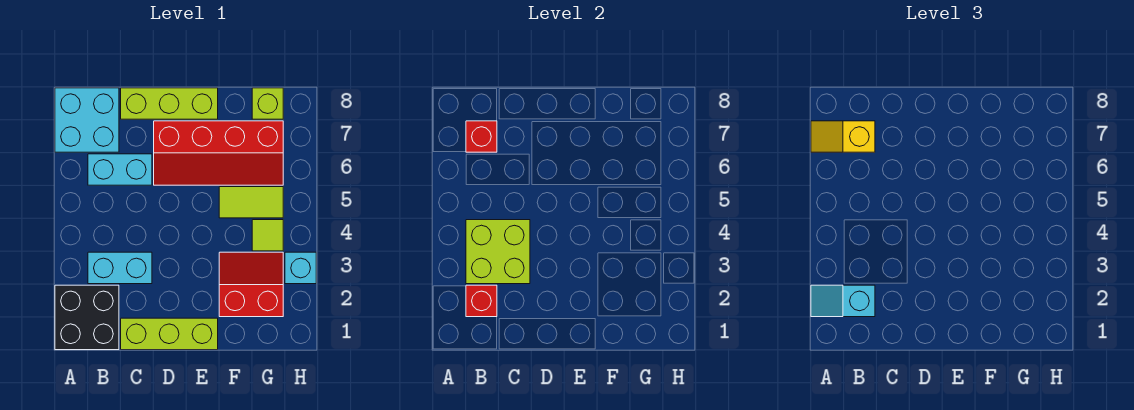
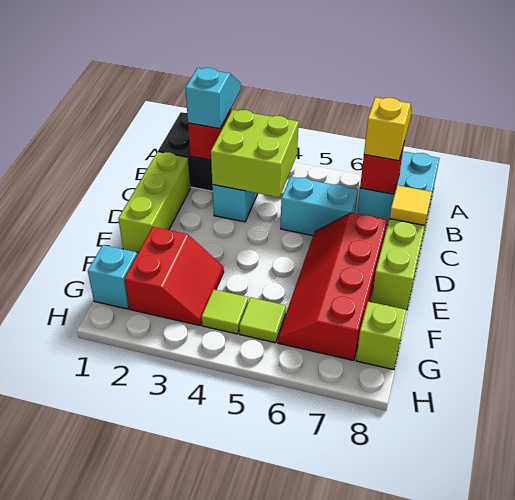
cyan 1x2 brick [88,154,152,185] -> cyan 1x2 brick turned to [281,177,358,236]
none -> yellow 1x1 tile [389,185,432,225]
lime 1x2 tile [219,187,283,218] -> lime 1x1 tile [239,297,286,343]
cyan 1x1 brick [285,252,316,284] -> cyan 1x1 brick moved to [88,245,137,309]

